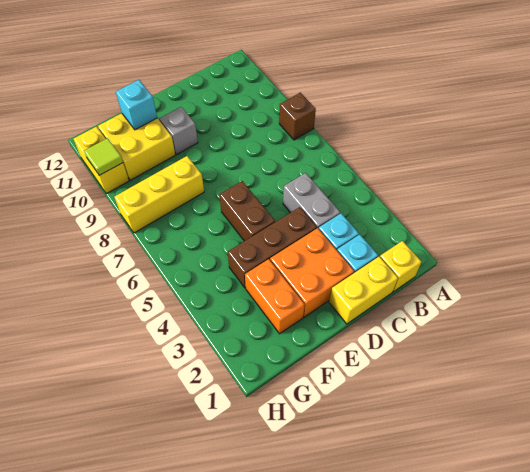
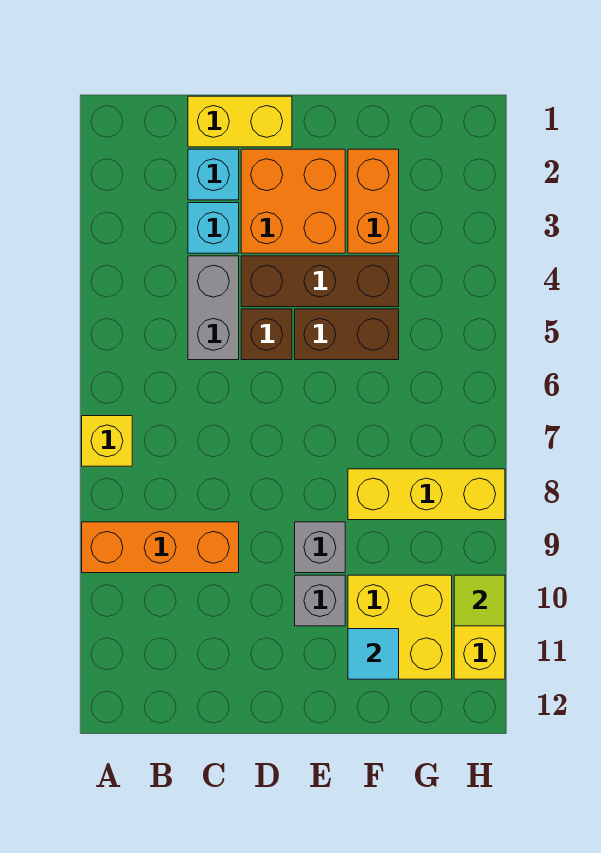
brown 1x1 brick [279,93,316,140] -> brown 1x1 brick moved to [241,309,292,360]
none -> orange 1x3 brick [82,522,239,573]
yellow 1x1 brick [380,241,422,292] -> yellow 1x1 brick moved to [82,416,132,466]
brown 1x2 brick [220,181,275,241] -> brown 1x2 brick turned to [295,309,399,360]
none -> grey 1x1 brick [295,522,345,573]
cyan 1x1 brick [116,80,157,130] -> cyan 1x1 tile [348,629,399,679]

